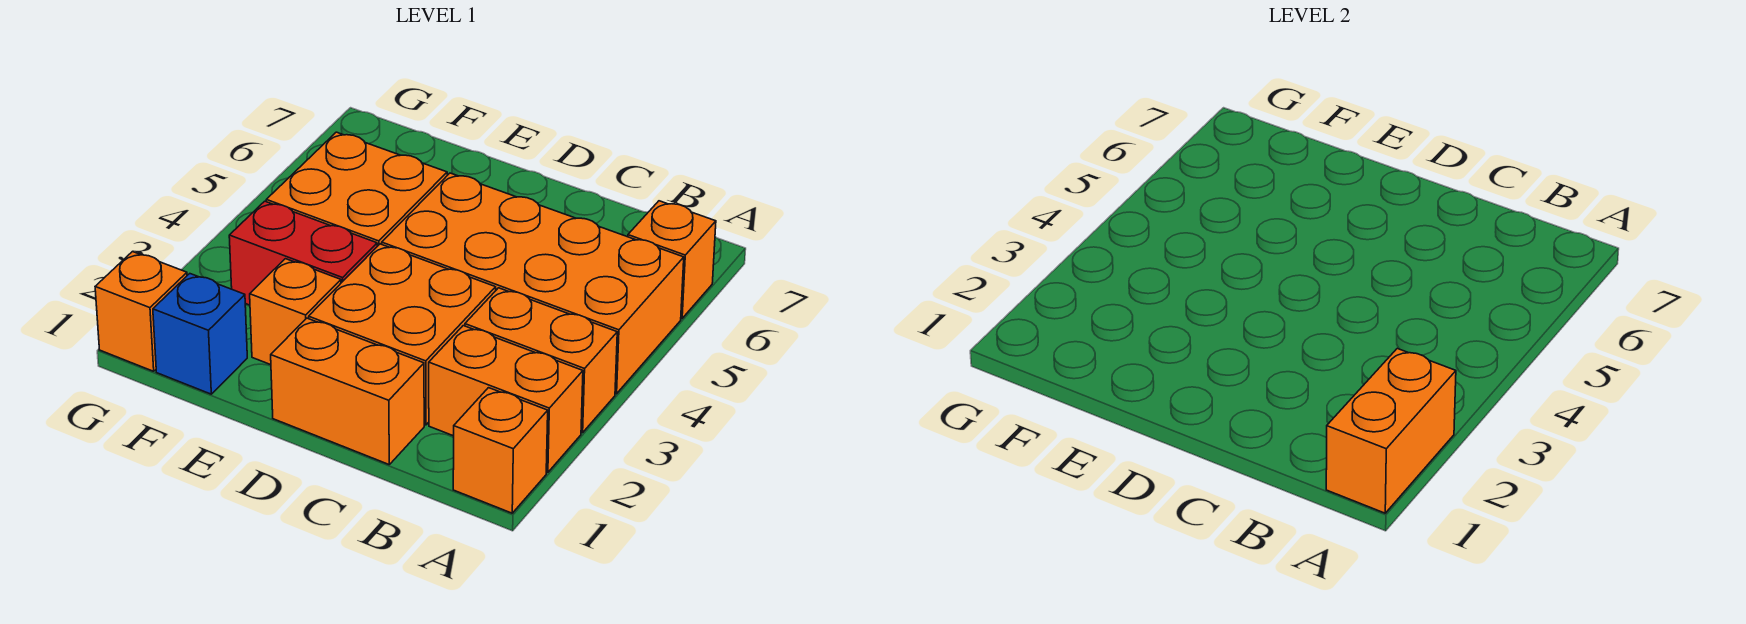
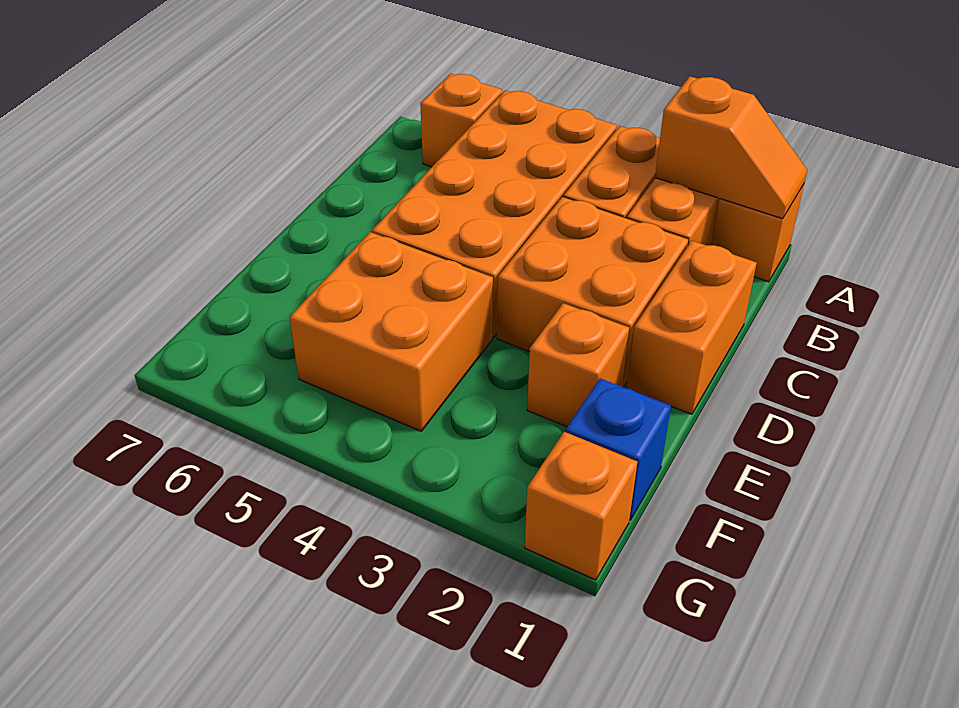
orange 1x2 brick [1326,349,1456,513] -> orange 1x2 slope [655,76,807,219]
red 1x2 brick [229,201,377,305] -> none

